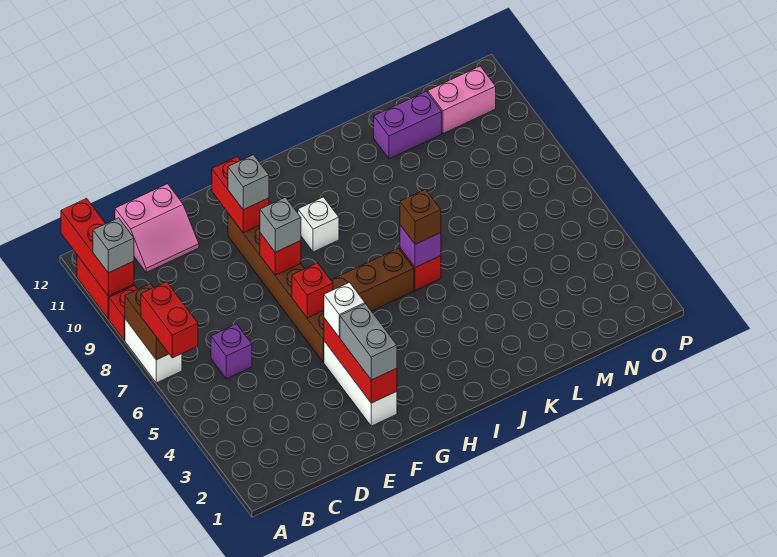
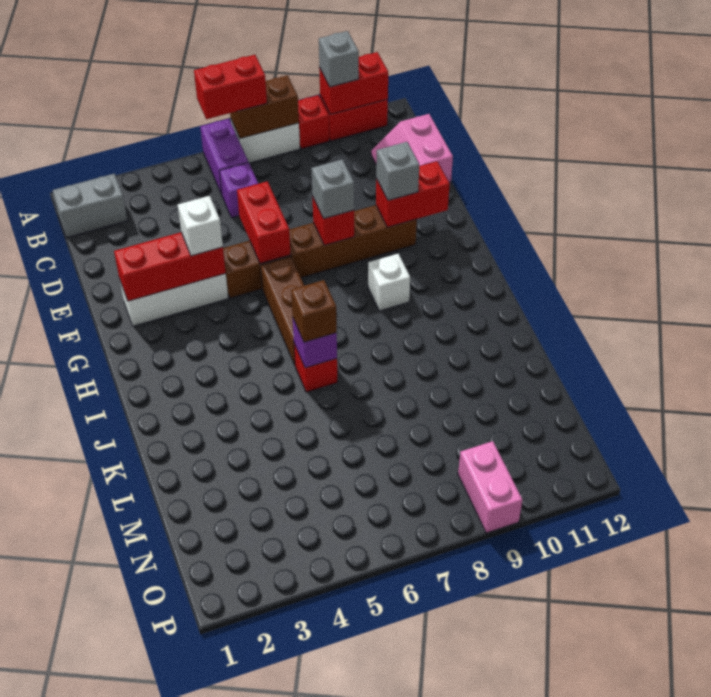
red 1x3 brick [61,198,134,296] -> red 1x2 brick [319,52,388,114]
grey 1x2 brick [340,304,397,380] -> grey 1x2 brick moved to [53,174,127,238]
red 1x1 brick [292,263,333,318] -> red 1x2 brick [237,181,291,264]
purple 1x2 brick [374,91,442,159] -> purple 1x2 brick moved to [200,119,248,195]
pink 1x2 brick [428,66,496,134] -> pink 1x2 brick moved to [458,441,522,533]

